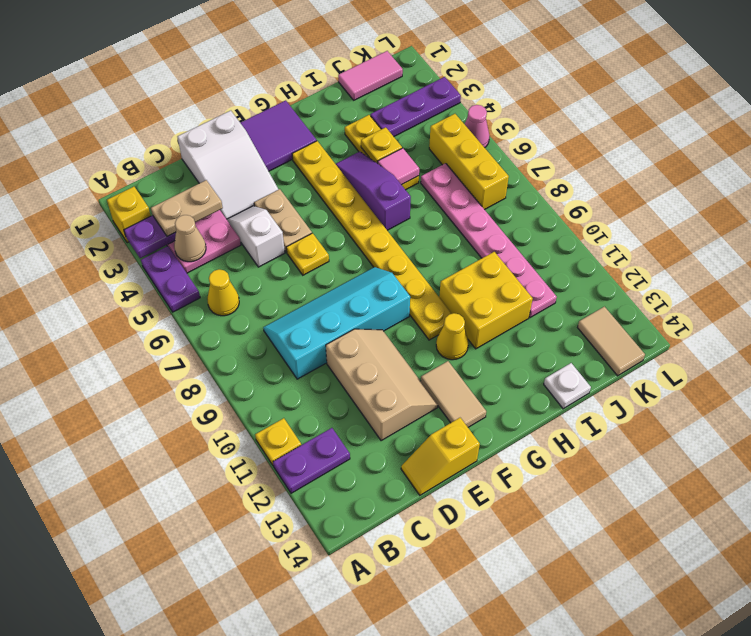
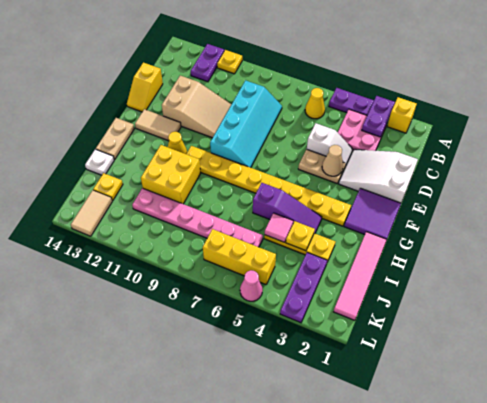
tan 1x2 plate [151,180,223,236] -> tan 1x2 plate moved to [96,118,134,160]
tan 1x1 cone [174,215,206,262] -> tan 1x1 cone moved to [322,145,343,176]
tan 2x3 slope [326,329,438,441] -> tan 2x3 slope turned to [162,76,231,138]
yellow 1x2 slope [401,418,480,495] -> yellow 1x2 slope turned to [127,62,163,112]
yellow 1x1 plate [286,233,329,275] -> yellow 1x1 plate moved to [93,173,123,201]
pink 1x2 tile [338,51,403,100] -> pink 1x4 tile [334,232,387,320]
tan 1x2 tile [578,307,645,376] -> tan 1x2 tile turned to [71,190,112,236]

